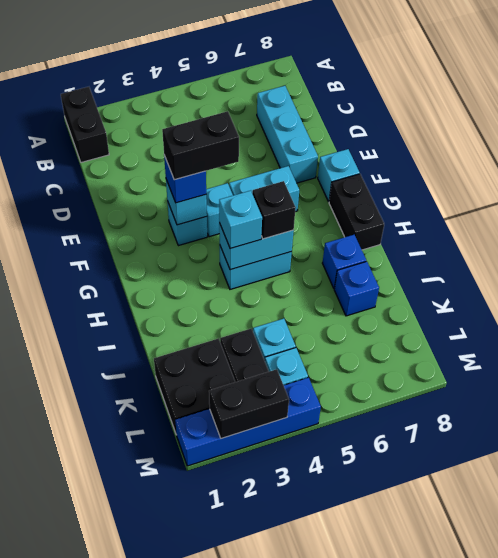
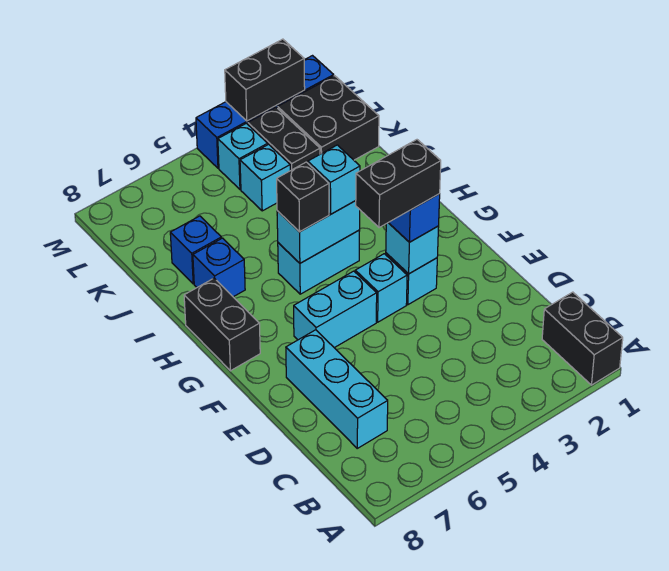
cyan 1x1 brick [318,149,360,202] -> none

